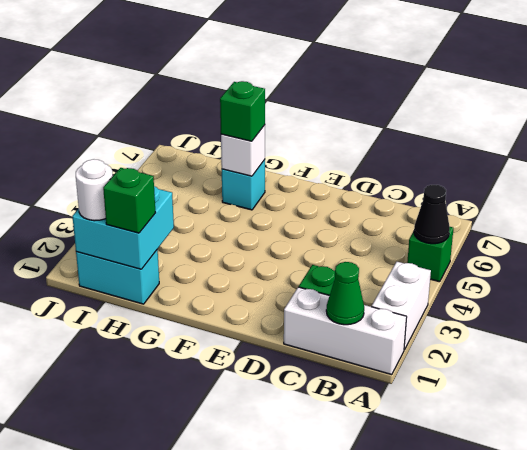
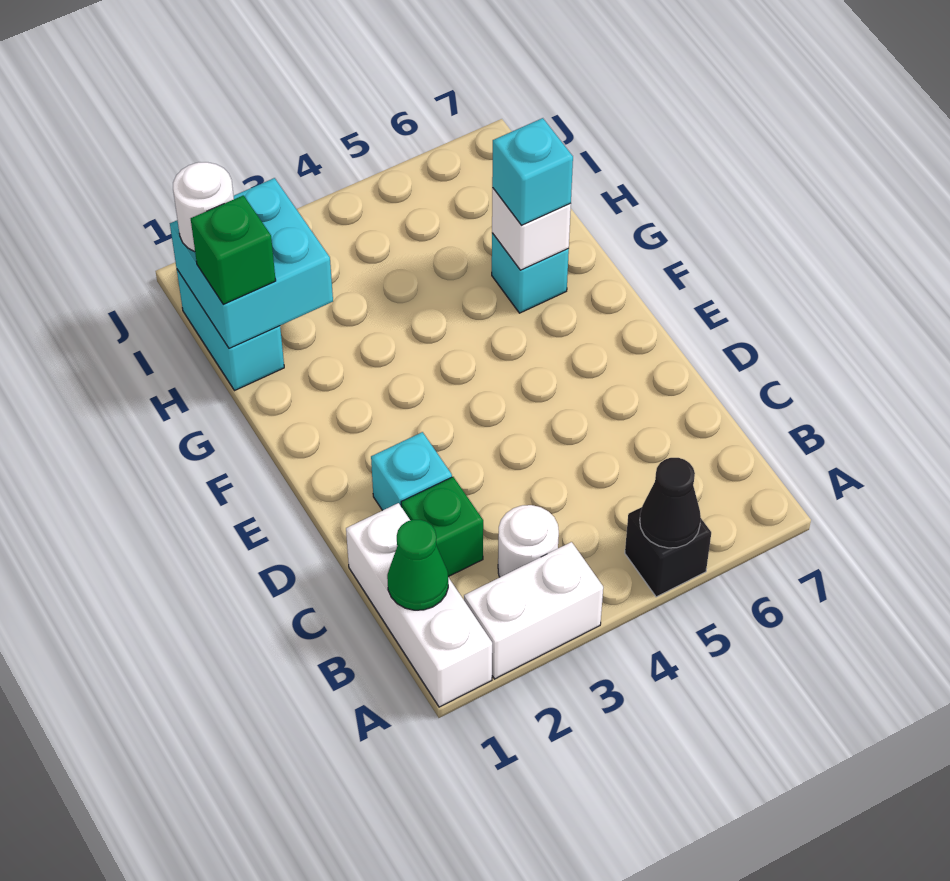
green 1x1 brick [407,227,453,282] -> black 1x1 brick [625,507,711,597]
none -> white 1x1 round brick [498,505,559,577]
none -> cyan 1x1 brick [371,432,452,510]
green 1x1 brick [220,81,265,141] -> cyan 1x1 brick [492,118,573,225]

